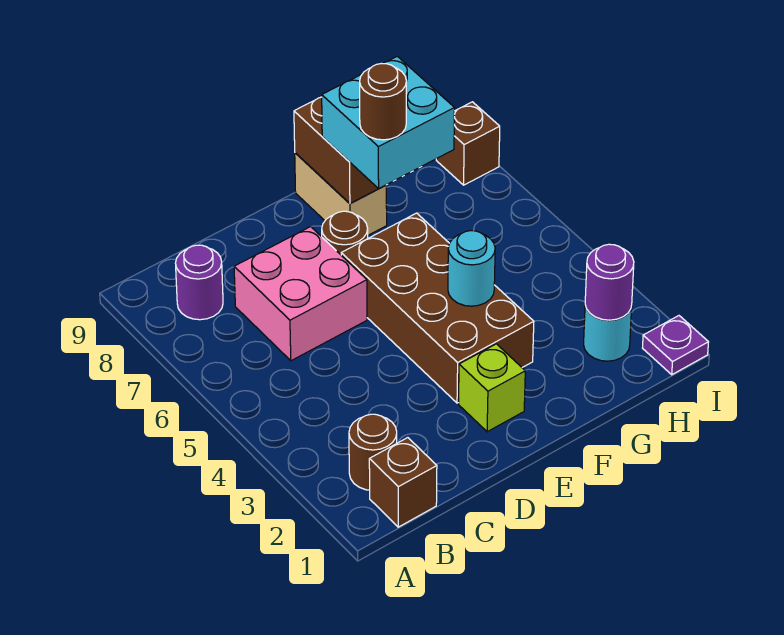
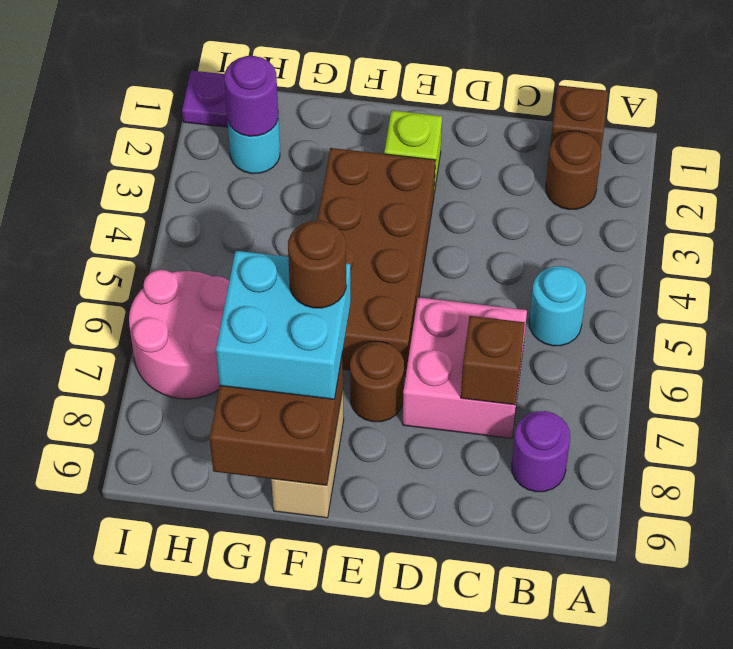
cyan 1x1 round brick [448,231,495,306] -> cyan 1x1 round brick moved to [529,266,586,346]
none -> pink 2x2 round brick [129,270,229,399]
brown 1x1 brick [436,102,500,185] -> brown 1x1 brick moved to [461,316,525,405]

